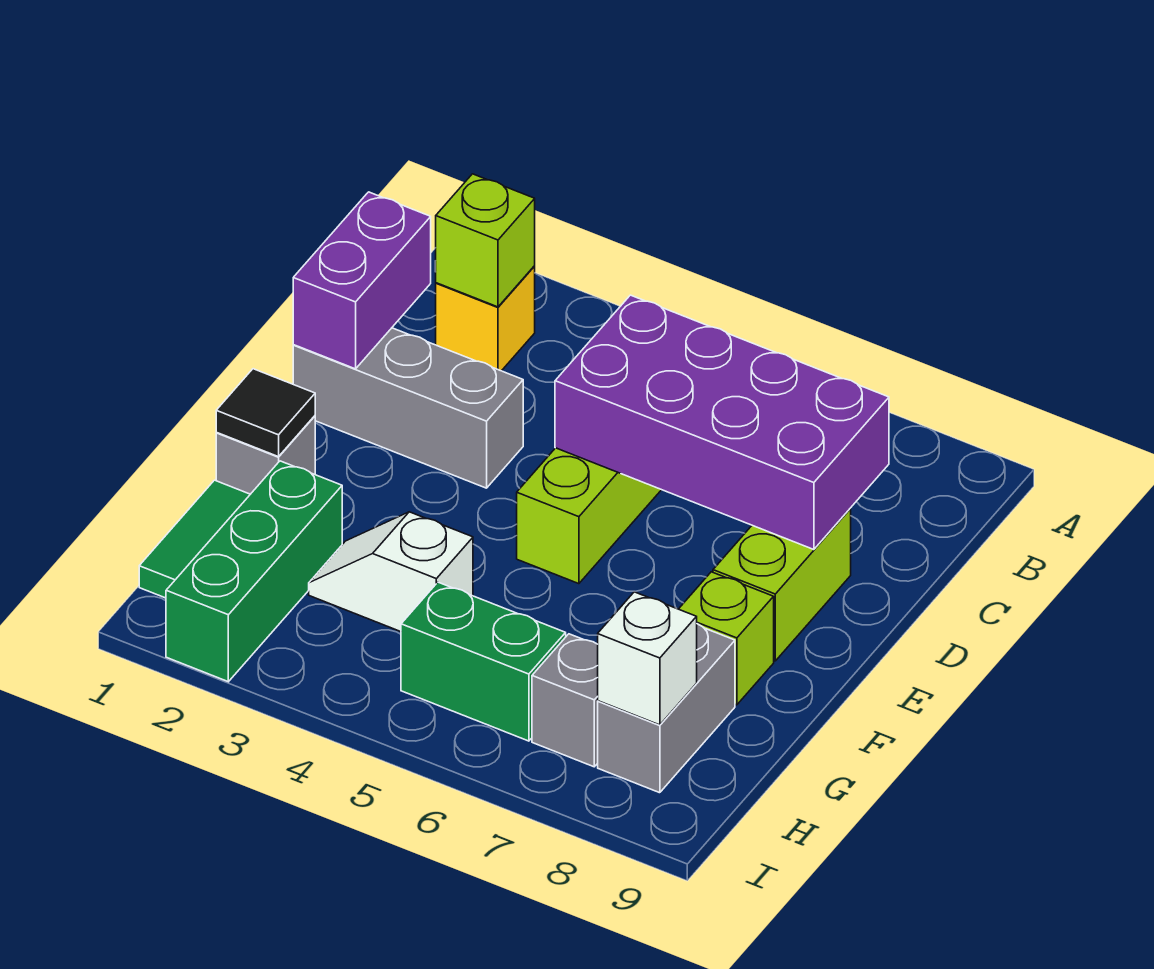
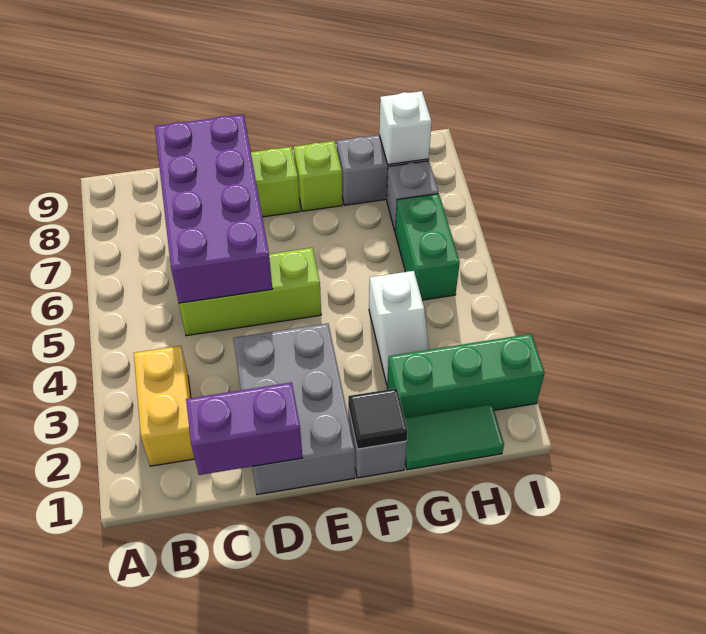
yellow 1x1 brick [436,266,535,371] -> yellow 1x2 brick [134,346,195,466]
lime 1x1 brick [436,174,535,307] -> none
grey 1x3 brick [293,328,523,488] -> grey 2x3 brick [233,323,355,495]

